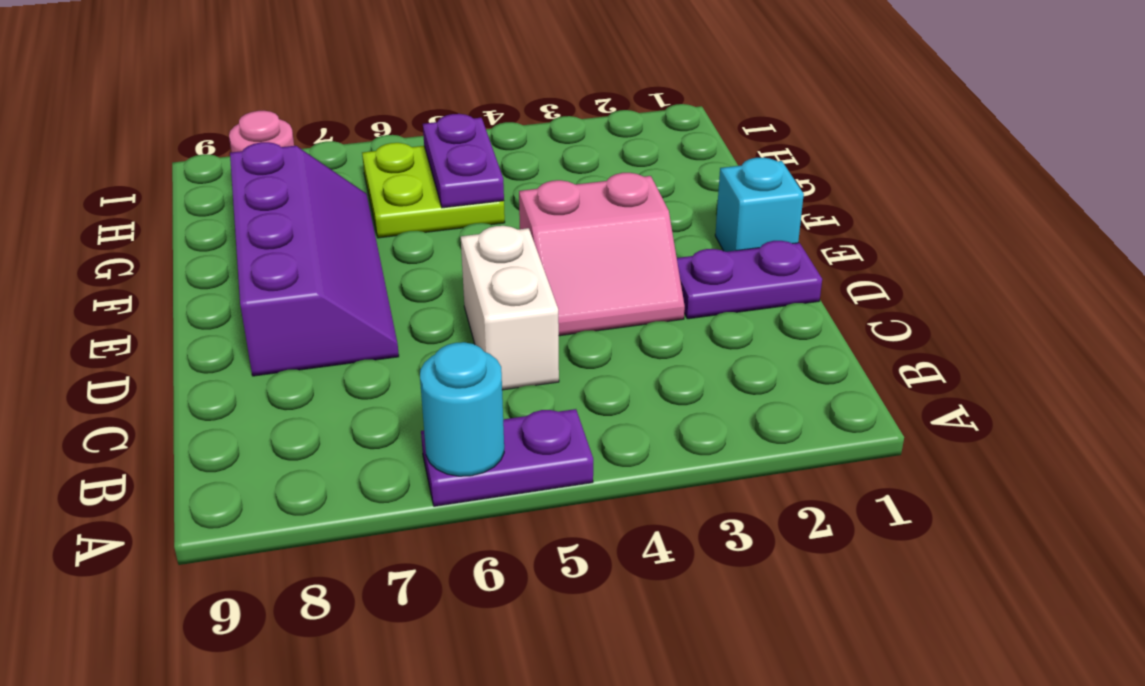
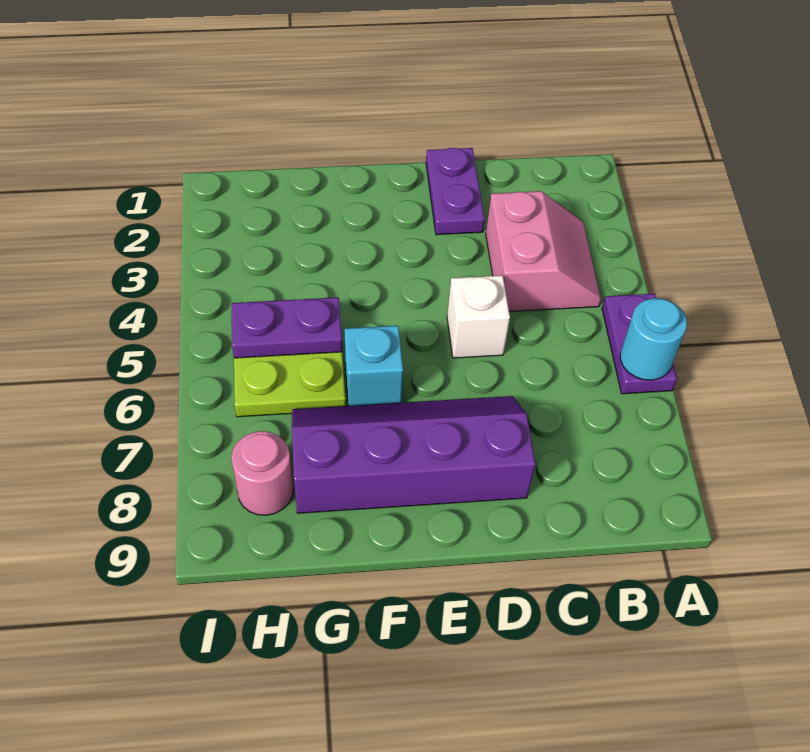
white 1x2 brick [461,226,559,390] -> white 1x1 brick [447,275,510,358]
pink 2x2 slope [519,173,685,336] -> pink 2x2 slope moved to [486,191,601,312]
cyan 1x1 brick [715,158,804,252] -> cyan 1x1 brick moved to [345,326,403,406]

